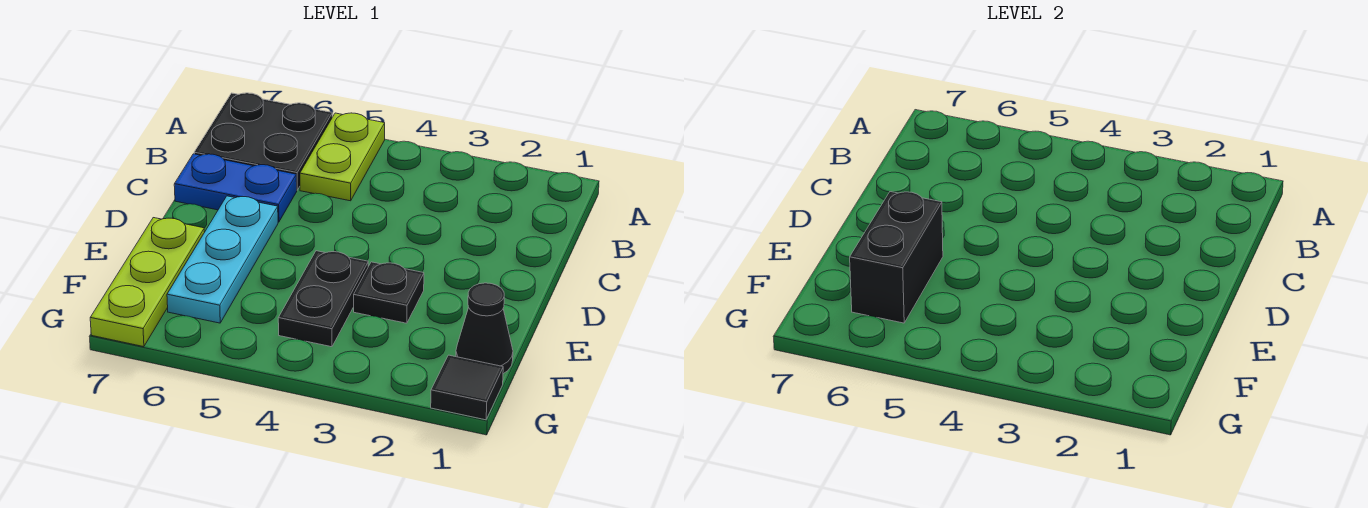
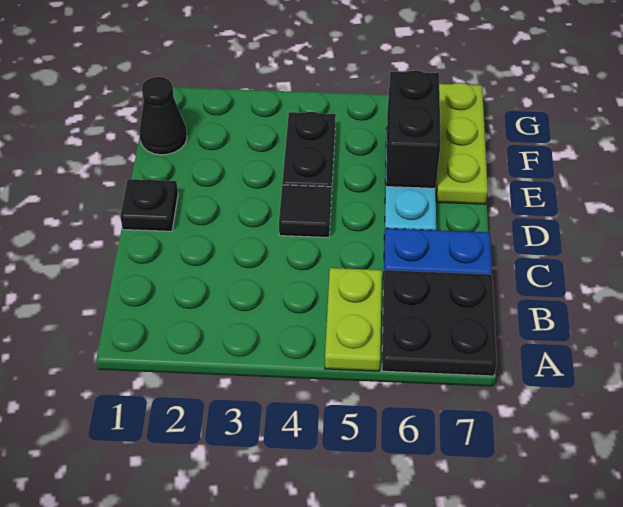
black 1x1 plate [354,262,424,323] -> black 1x1 plate moved to [120,179,178,231]
black 1x1 tile [431,355,503,420] -> black 1x1 tile moved to [279,185,332,238]

